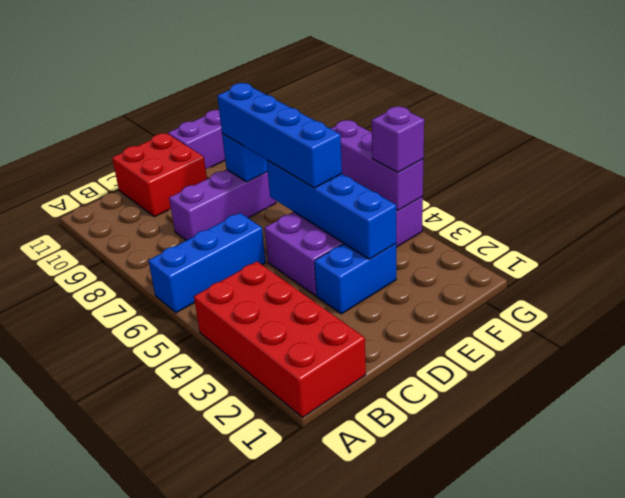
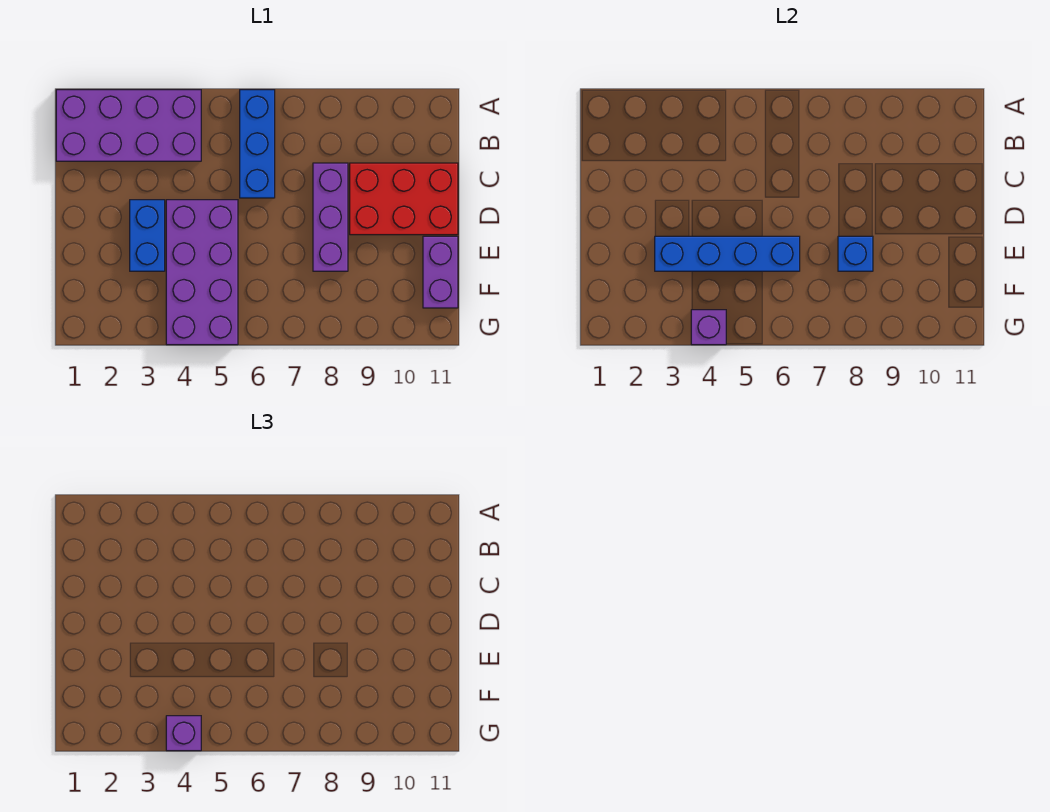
red 2x4 brick [194,261,366,417] -> purple 2x4 brick [56,90,201,161]
red 2x2 brick [112,133,207,217] -> red 2x3 brick [350,163,458,235]
blue 1x4 brick [217,83,342,188] -> none
purple 1x3 brick [331,120,423,210] -> purple 1x1 brick [691,310,726,345]

